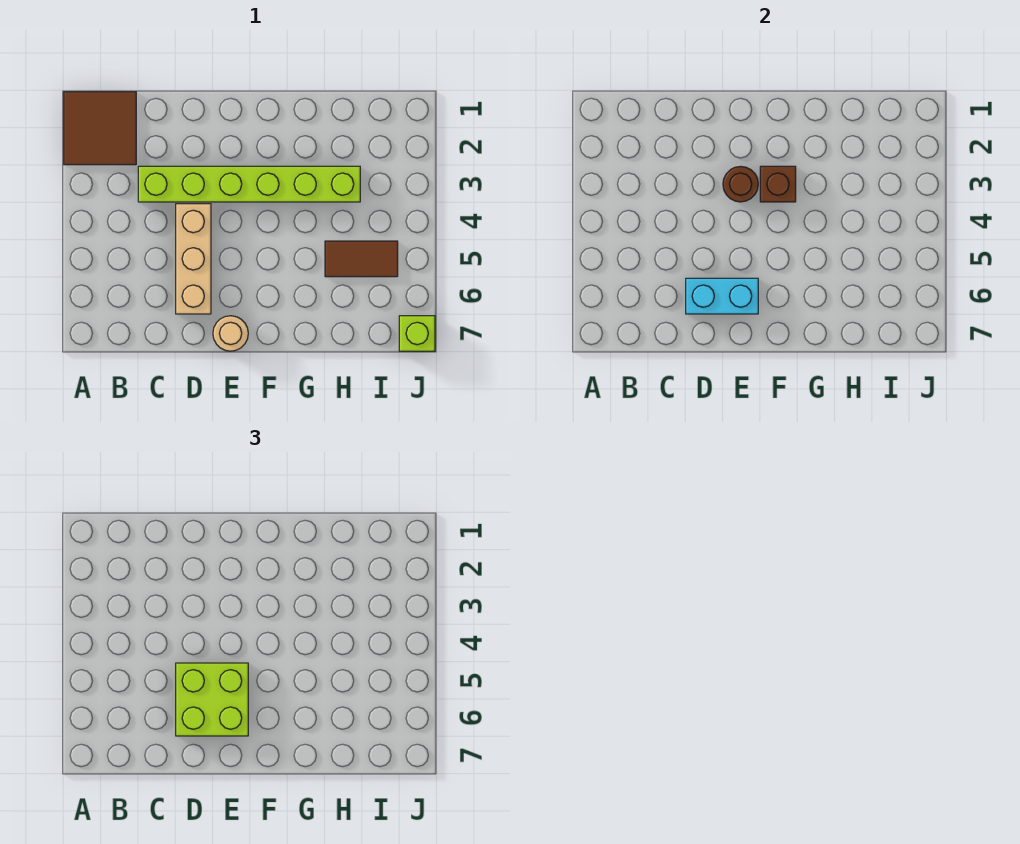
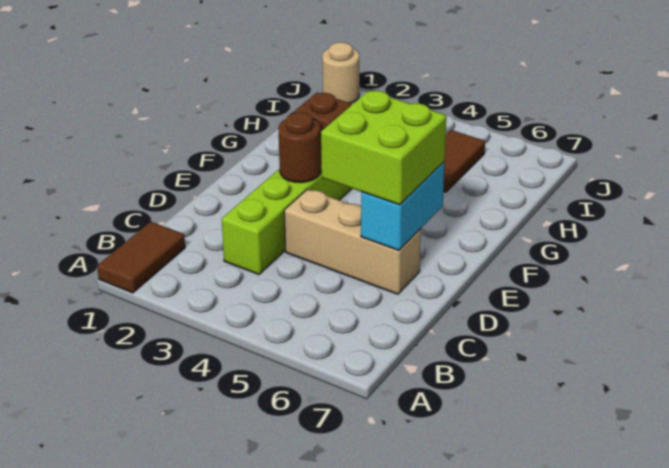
brown 2x2 tile [64,92,136,165] -> brown 1x2 tile [97,222,185,293]
tan 1x1 round brick [213,316,248,351] -> tan 1x1 round brick moved to [322,42,359,103]
lime 1x1 brick [399,316,435,351] -> none

